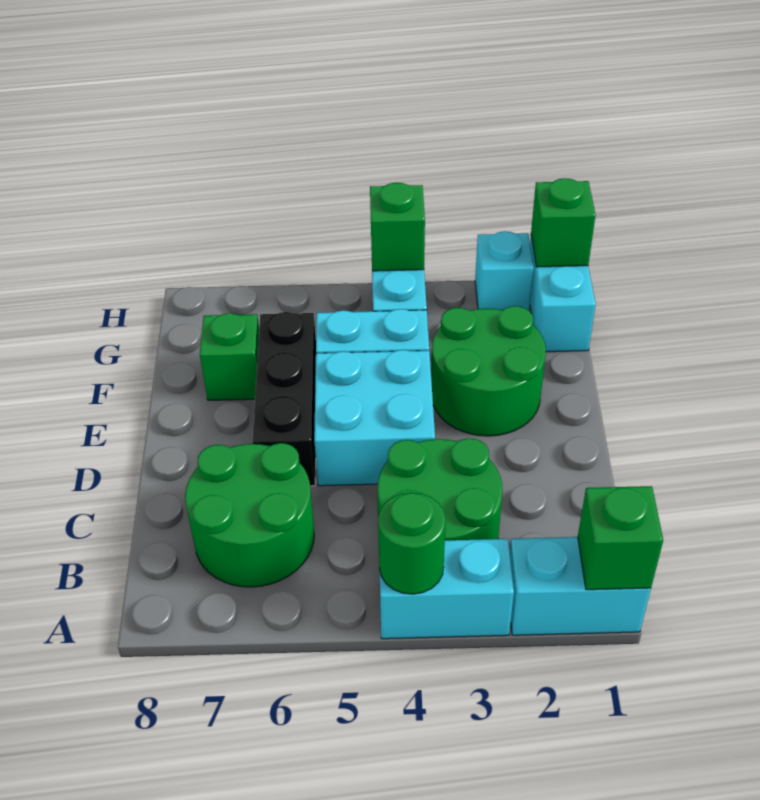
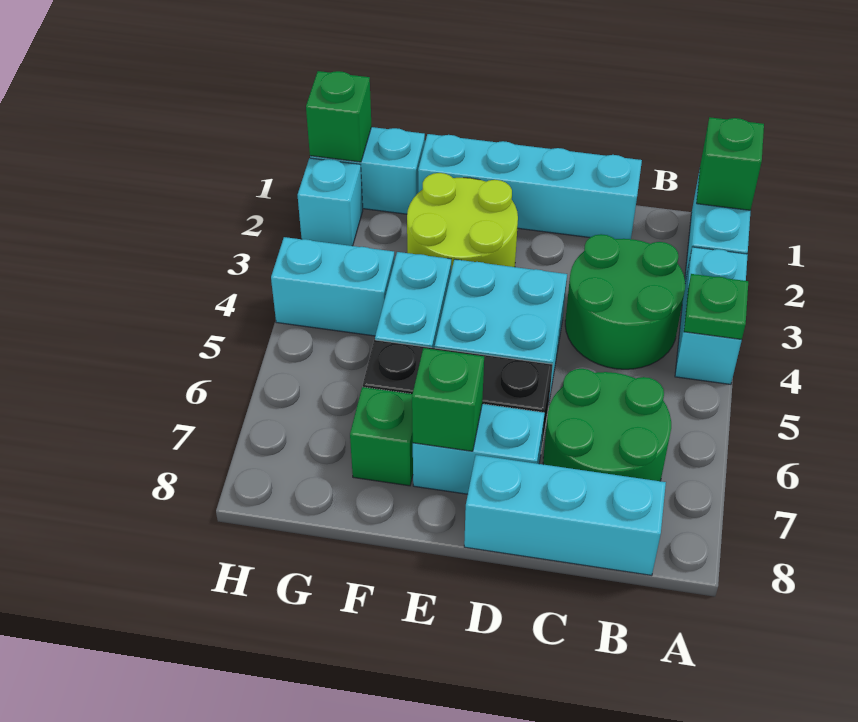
green 1x1 round brick [378,492,446,594] -> green 1x1 plate [684,274,748,339]
none -> cyan 1x3 brick [464,455,666,575]
none -> cyan 1x4 brick [418,134,642,239]
none -> cyan 1x2 brick [413,404,545,494]
green 2x2 round brick [431,306,546,436] -> lime 2x2 round brick [407,173,518,271]
green 1x1 brick [370,183,425,271] -> green 1x1 brick moved to [412,348,484,451]

